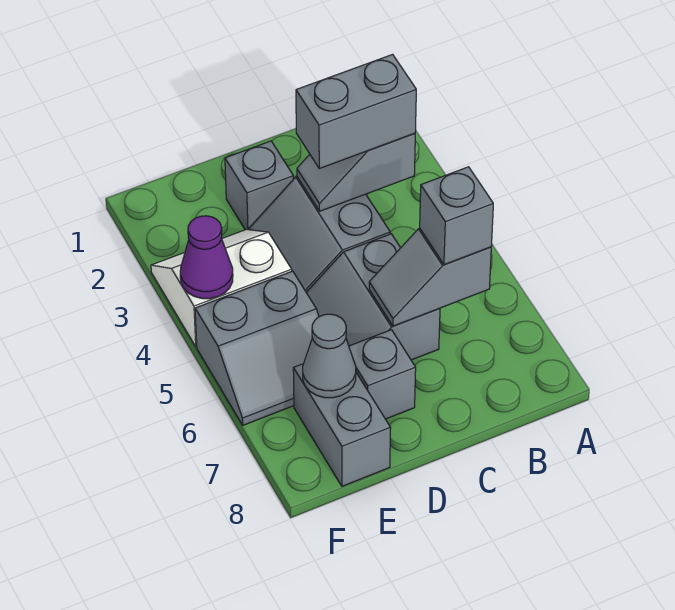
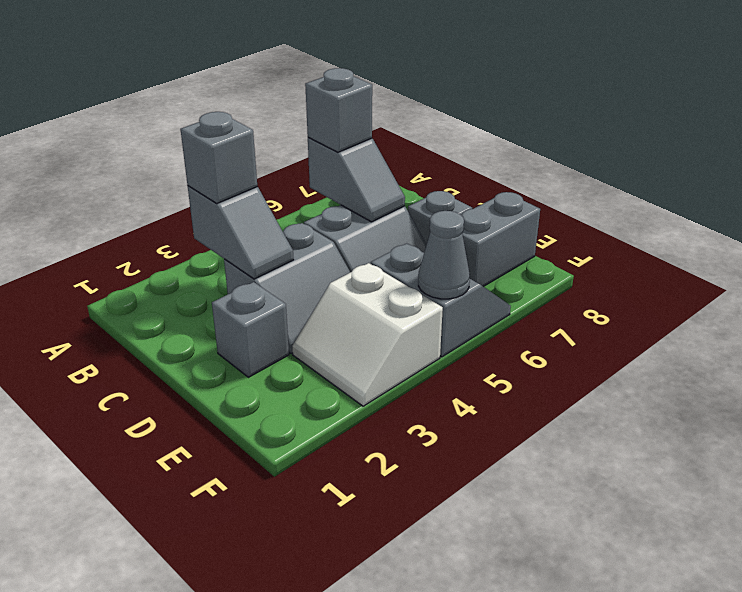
grey 1x2 brick [296,54,416,169] -> grey 1x1 brick [180,112,257,203]
grey 1x1 cone [303,314,356,398] -> grey 1x1 cone moved to [418,211,470,299]
purple 1x1 cone [180,216,233,299] -> none

